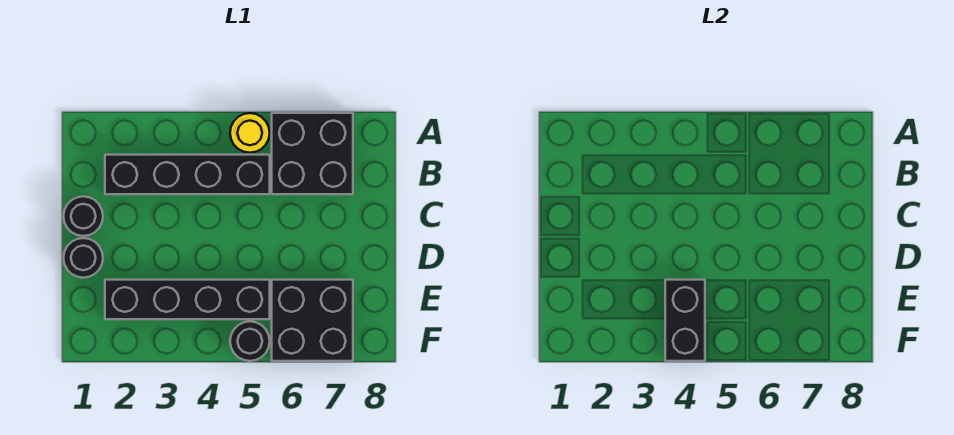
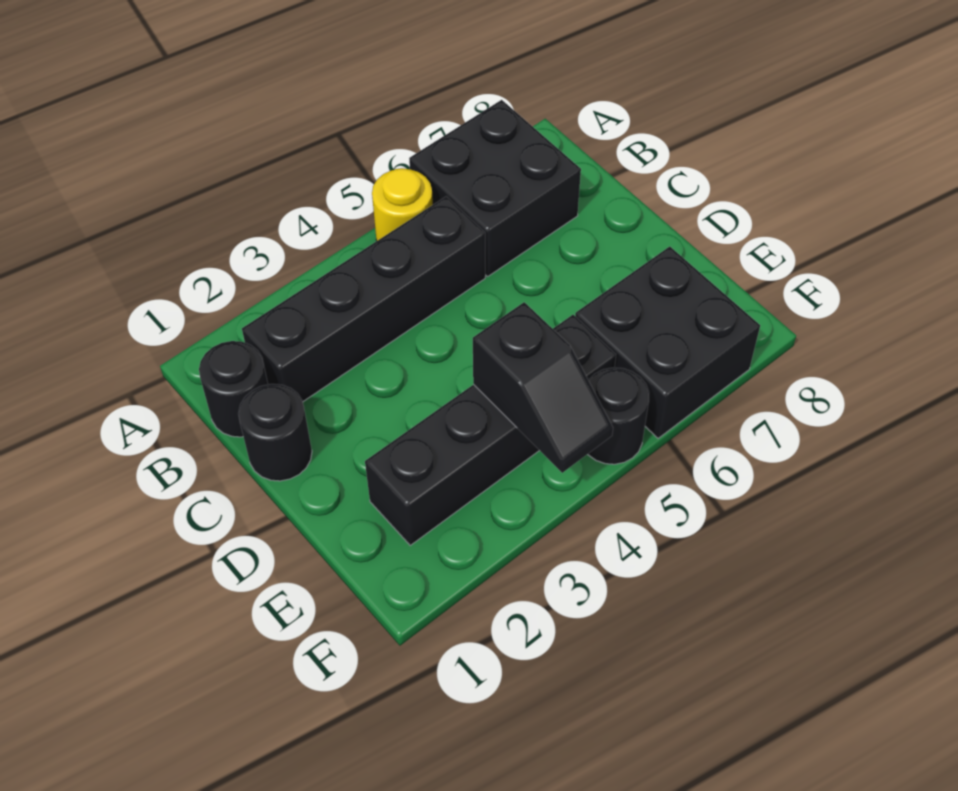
black 1x1 round brick [63,238,103,278] -> black 1x1 round brick moved to [199,341,268,437]
black 1x2 brick [665,280,705,361] -> black 1x2 slope [473,302,613,473]

